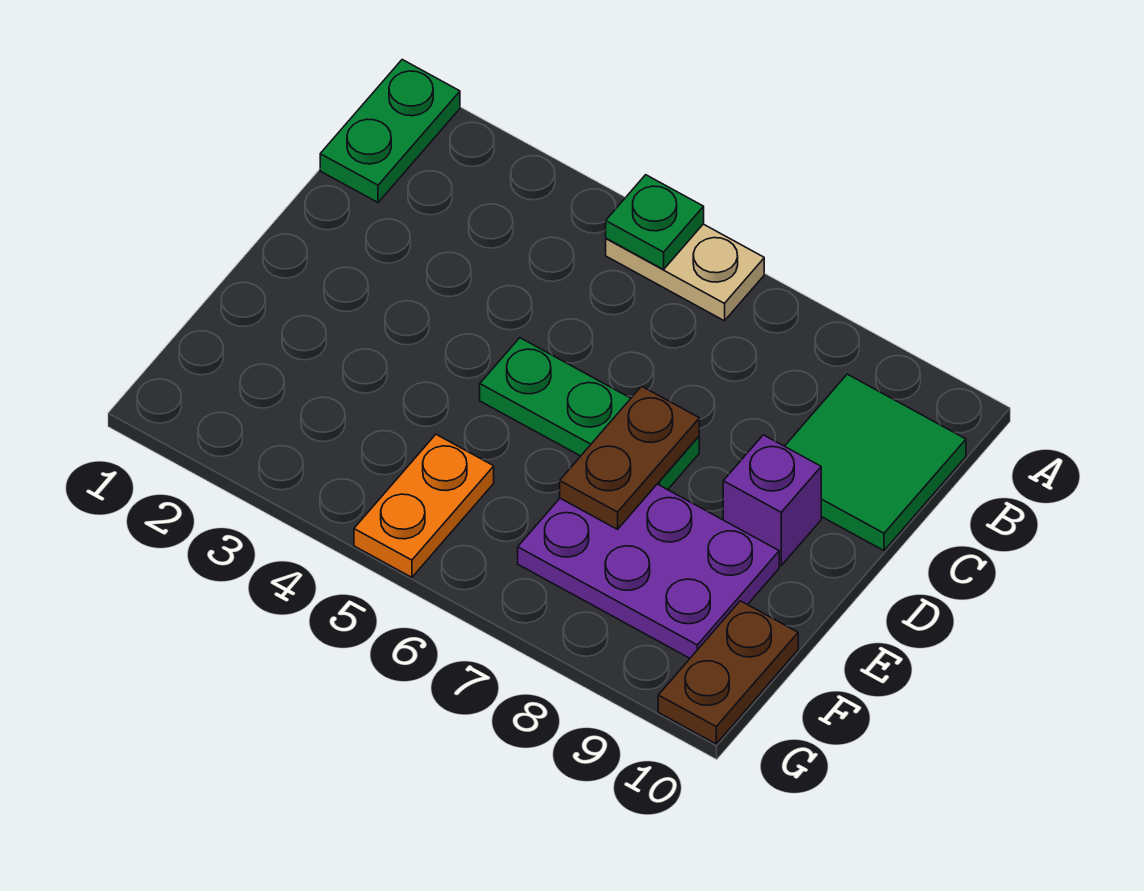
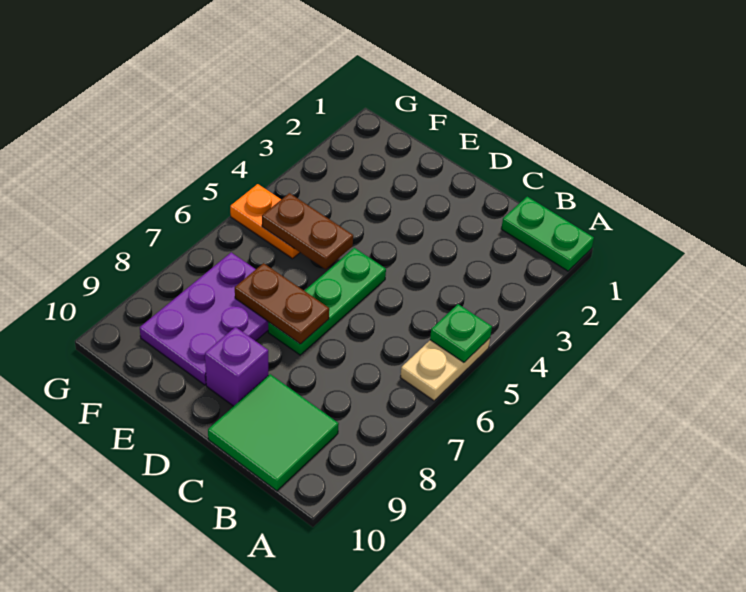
brown 1x2 plate [658,601,798,744] -> brown 1x2 plate moved to [262,193,353,269]

